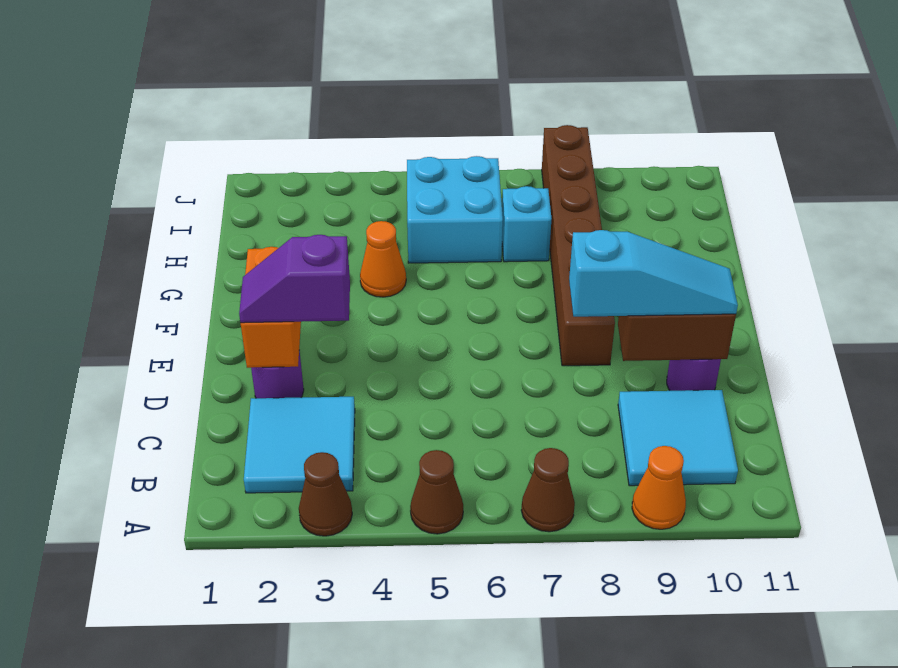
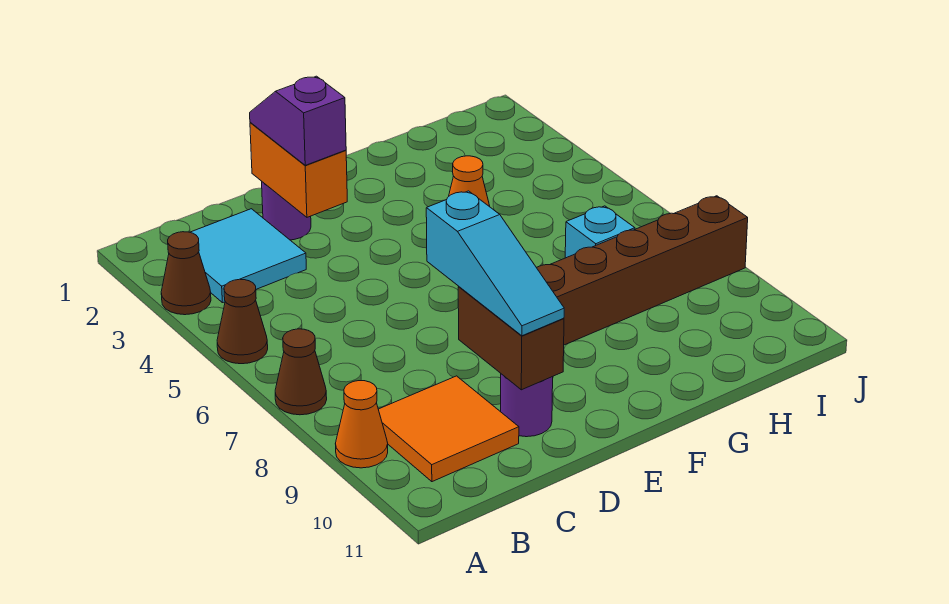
cyan 2x2 tile [618,390,738,486] -> orange 2x2 tile [378,376,519,482]
orange 1x2 brick [241,247,301,368] -> orange 1x2 brick turned to [250,122,347,217]
cyan 2x2 brick [407,156,503,263] -> none

